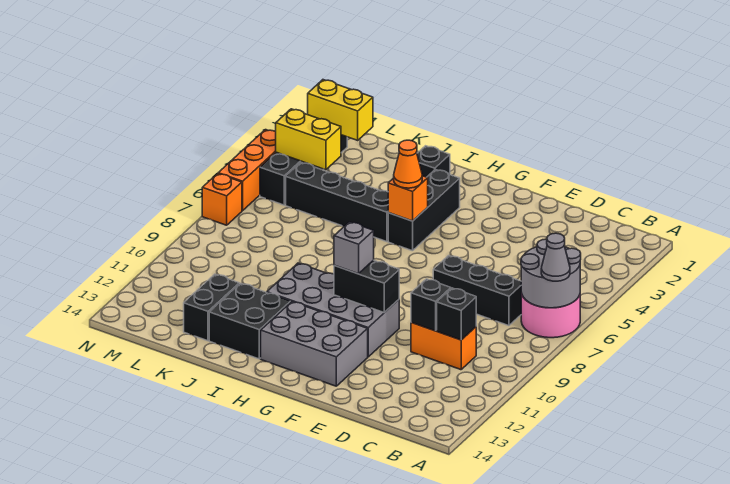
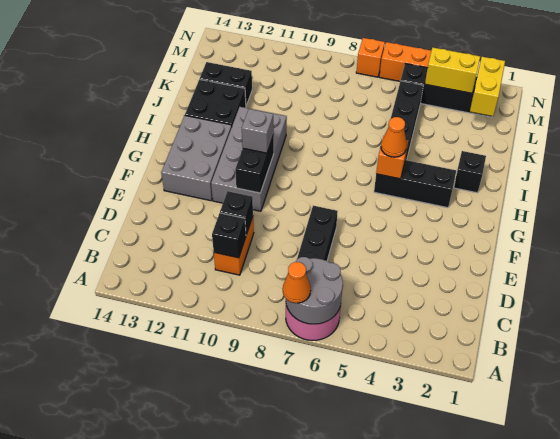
grey 1x1 cone [541,233,570,281] -> orange 1x1 cone [283,262,311,303]
yellow 1x2 brick [276,109,341,170] -> yellow 1x2 brick turned to [425,48,480,93]

